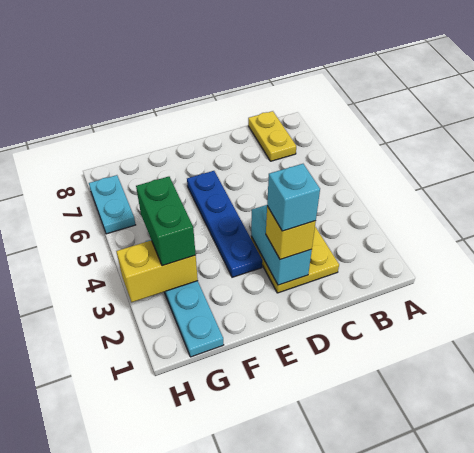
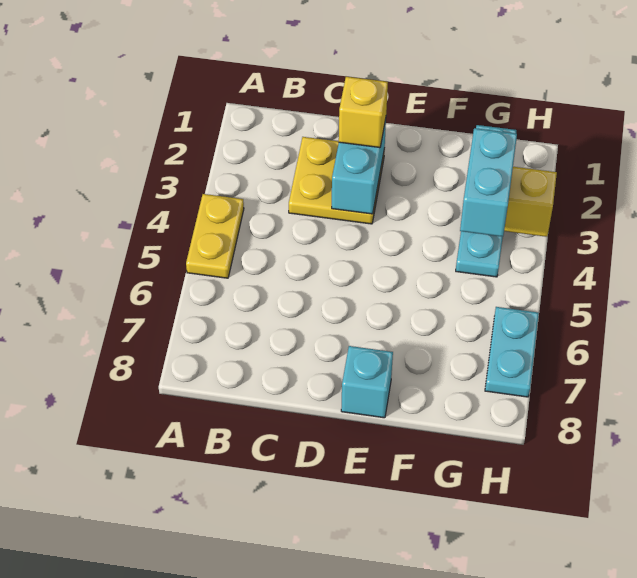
yellow 1x2 plate [248,111,296,161] -> yellow 1x2 plate moved to [186,194,244,278]
cyan 1x1 brick [267,164,320,231] -> cyan 1x1 brick moved to [341,346,393,418]
blue 1x4 plate [187,171,262,277] -> none
green 1x2 brick [136,177,196,266] -> cyan 1x2 brick [460,128,517,237]

